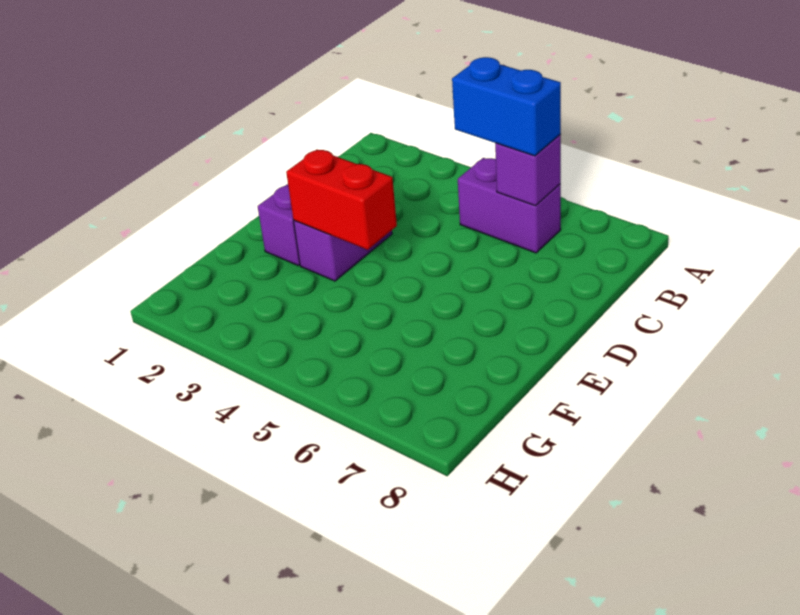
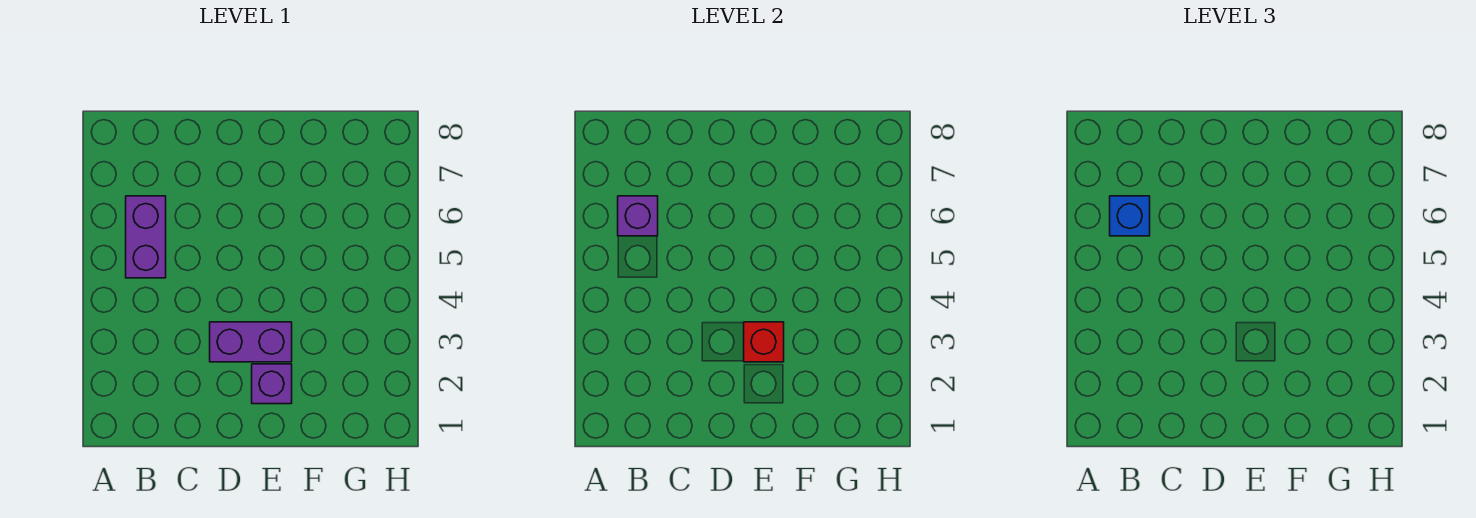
blue 1x2 brick [452,57,561,156] -> blue 1x1 brick [1110,196,1150,236]
red 1x2 brick [286,150,397,250] -> red 1x1 brick [744,322,784,362]

